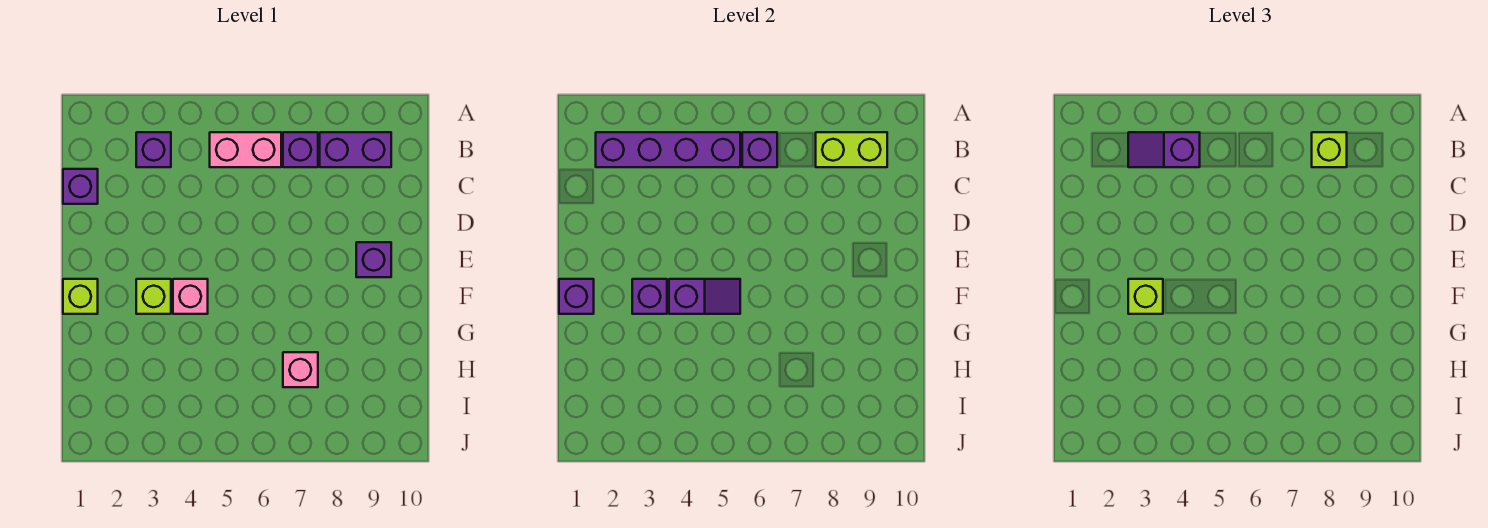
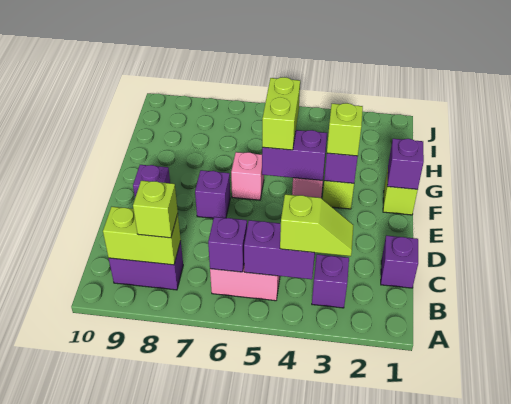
purple 1x4 brick [596,132,740,167] -> purple 1x2 brick [244,220,315,279]
purple 1x2 slope [1128,132,1200,167] -> lime 1x2 slope [280,194,353,256]
purple 1x1 brick [283,132,318,167] -> purple 1x1 brick moved to [195,170,230,218]
purple 1x2 slope [669,279,740,314] -> purple 1x2 brick [262,130,327,180]
none -> lime 1x2 brick [262,77,300,150]
pink 1x1 brick [283,352,318,387] -> pink 1x1 brick moved to [231,152,264,200]

